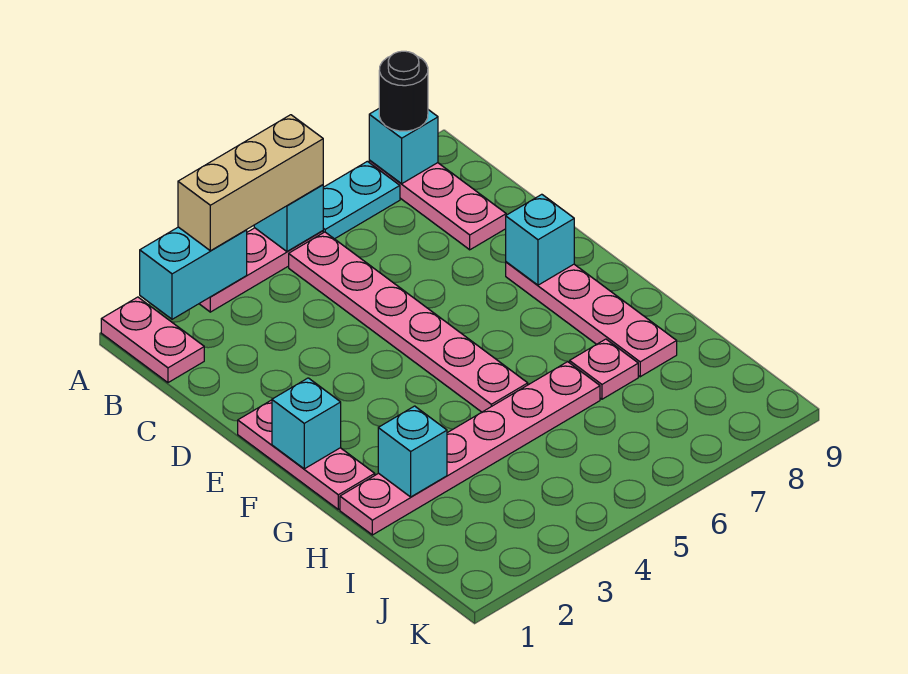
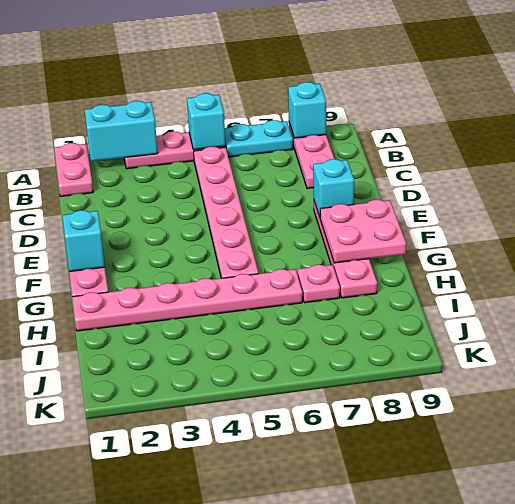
tan 1x3 brick [178,115,323,251] -> none
black 1x1 round brick [379,51,428,131] -> none
none -> pink 2x2 plate [320,200,406,263]
cyan 1x1 brick [378,406,447,497] -> none

